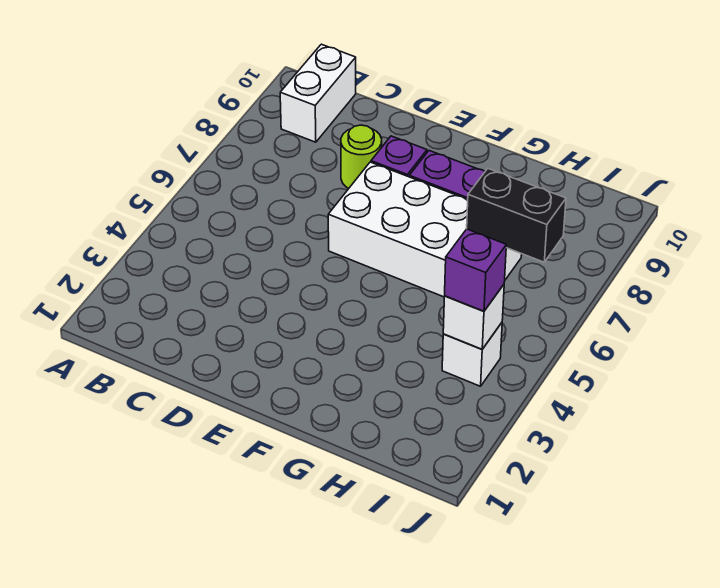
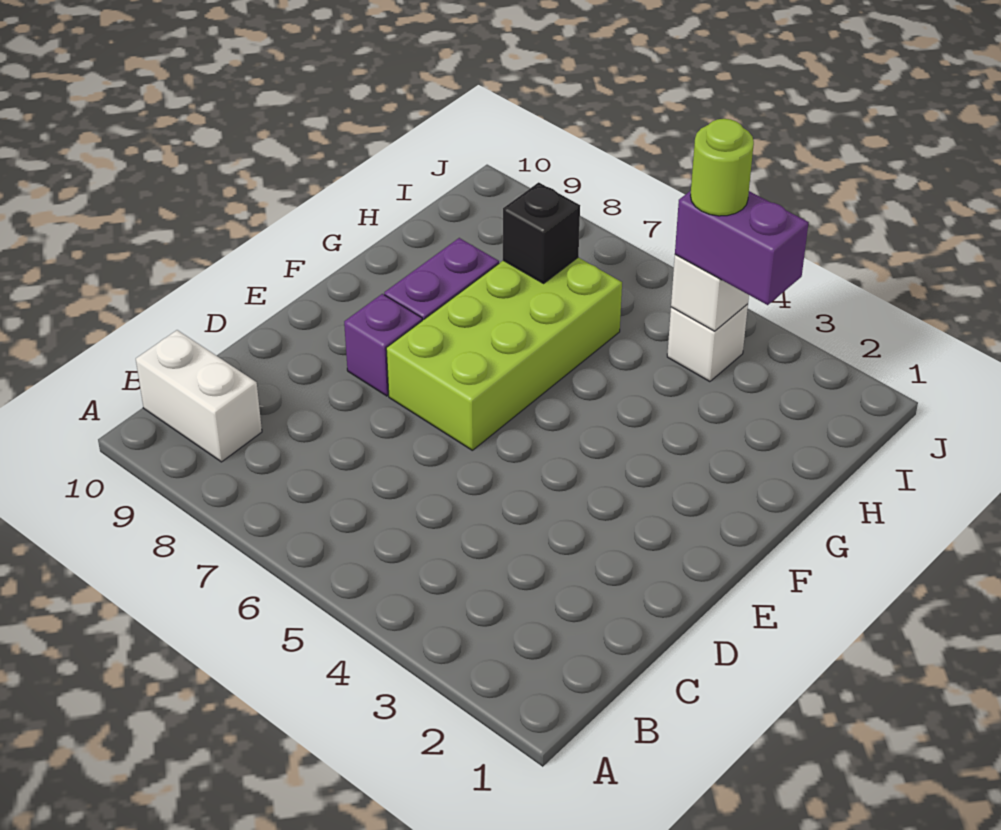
lime 1x1 round brick [341,125,382,188] -> lime 1x1 round brick moved to [690,119,754,216]
white 2x4 brick [328,162,522,297] -> lime 2x4 brick [386,258,622,450]
black 1x2 brick [467,169,566,262] -> black 1x1 brick [503,182,580,283]
purple 1x1 brick [445,229,506,311] -> purple 1x2 brick [675,191,809,305]

